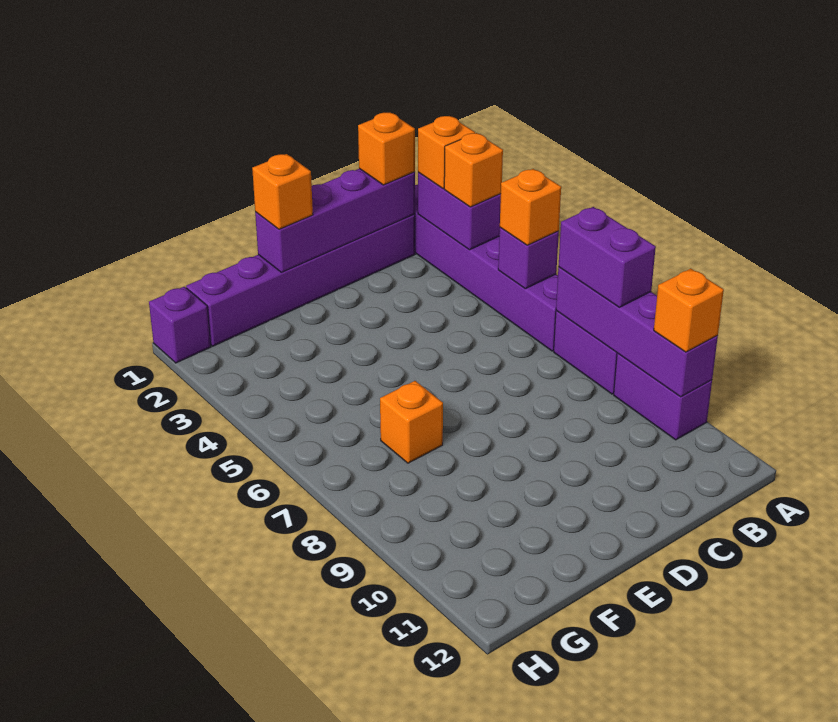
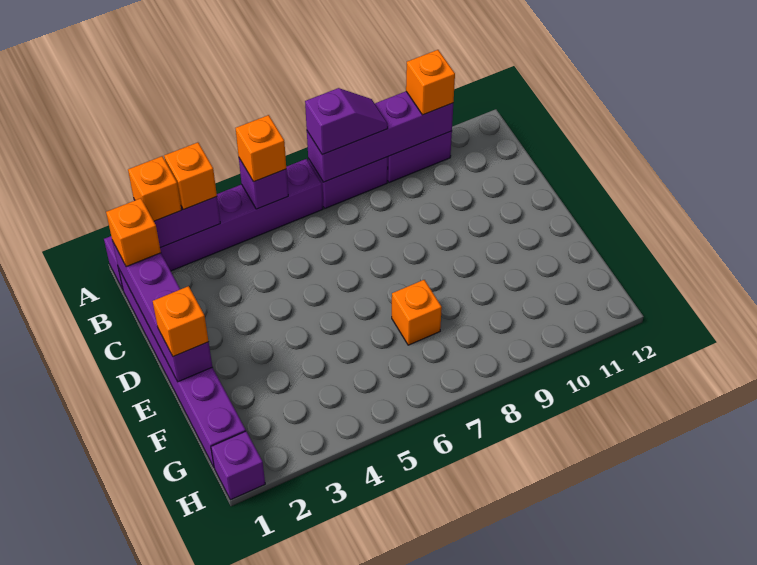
purple 1x2 brick [558,207,656,307] -> purple 1x2 slope [305,88,388,155]

